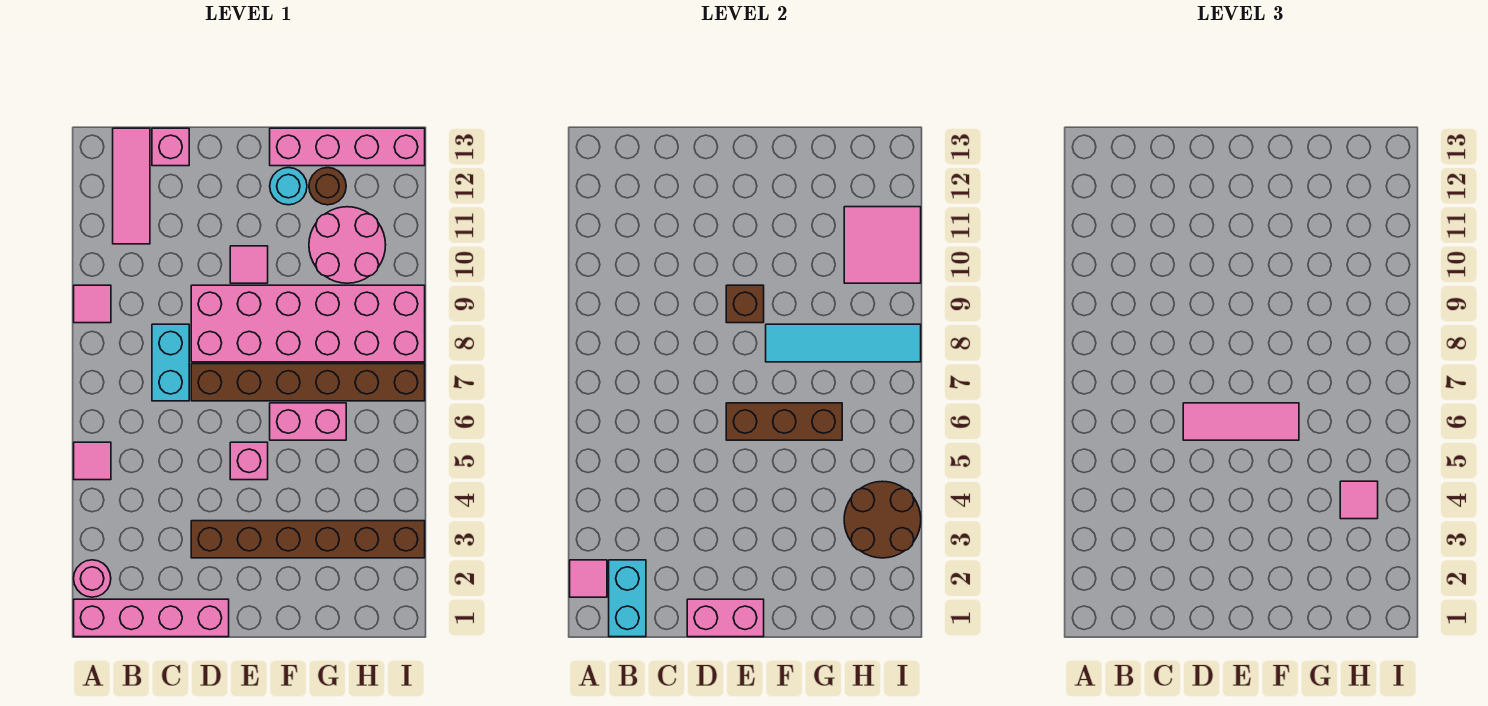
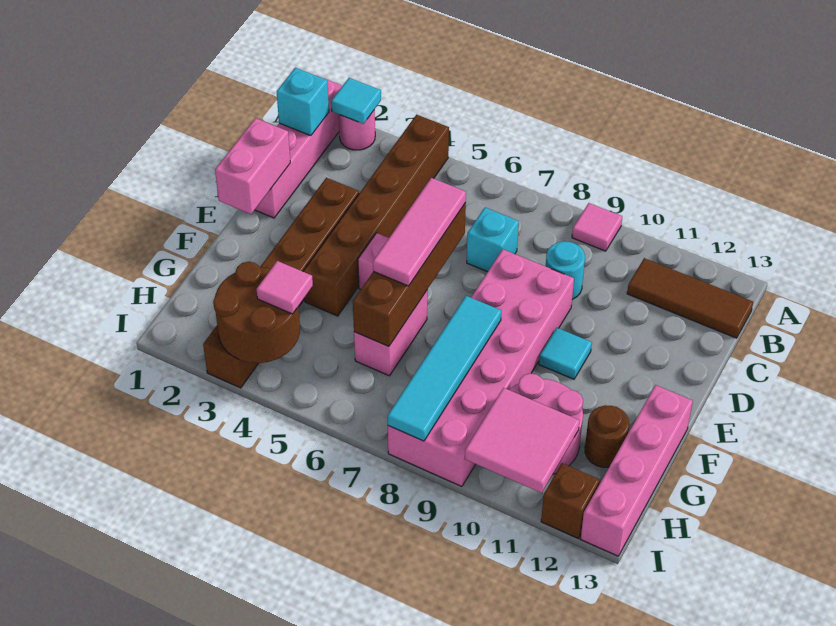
pink 1x1 tile [570,560,607,597] -> cyan 1x1 tile [331,78,381,124]
pink 1x1 tile [74,442,111,480] -> none
cyan 1x2 brick [609,560,646,637] -> cyan 1x1 brick [277,68,329,136]
pink 1x3 tile [113,128,150,244] -> brown 1x3 tile [627,258,753,338]
cyan 1x2 brick [152,324,189,401] -> cyan 1x1 brick [467,208,519,272]
pink 1x1 brick [152,128,189,166] -> none
brown 1x6 brick [191,364,425,401] -> brown 1x6 brick moved to [303,115,449,316]
brown 1x3 brick [726,403,842,440] -> brown 1x4 brick [353,203,466,346]
brown 1x1 brick [726,285,764,323] -> brown 1x1 brick moved to [541,463,600,538]
pink 1x1 tile [230,246,268,283] -> cyan 1x1 tile [539,328,592,379]
cyan 1x1 round brick [270,168,307,205] -> cyan 1x1 round brick moved to [546,241,585,299]

